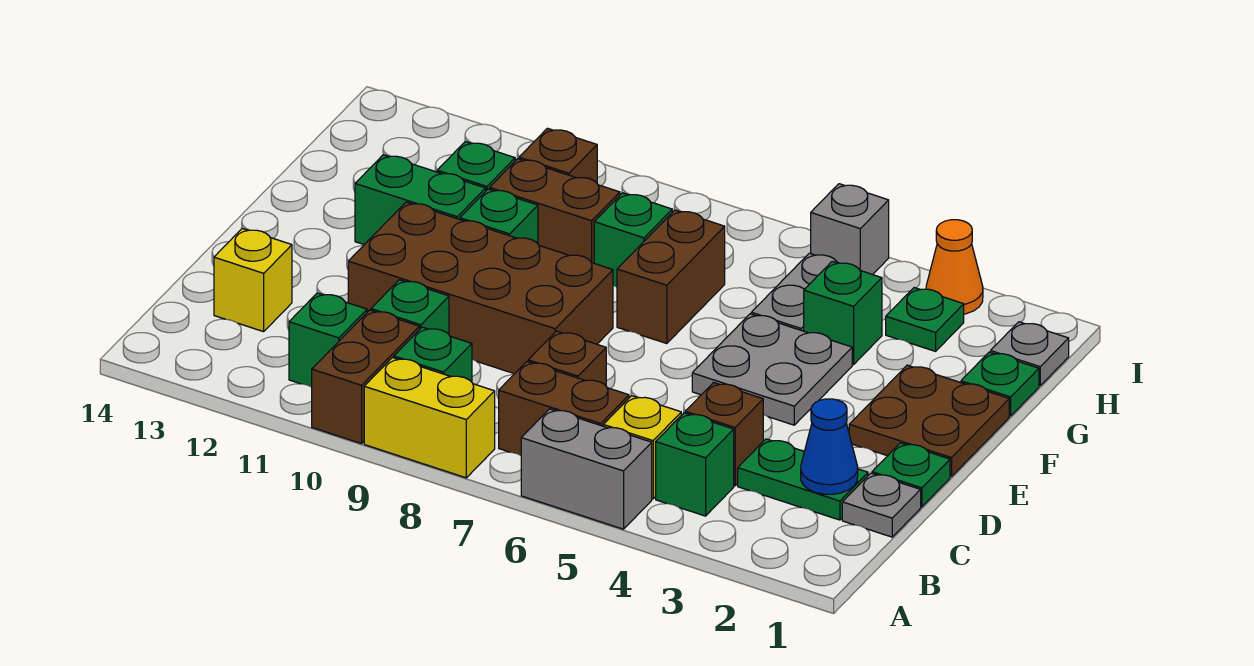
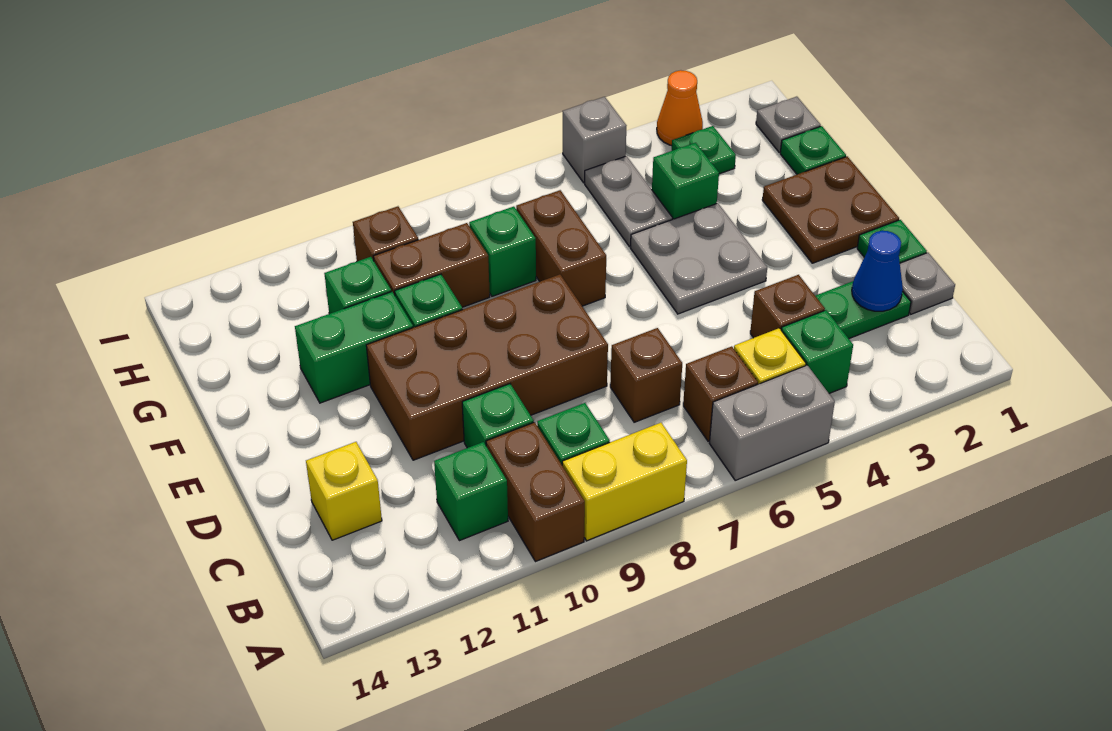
brown 1x2 brick [499,362,629,455] -> brown 1x1 brick [683,346,758,441]

